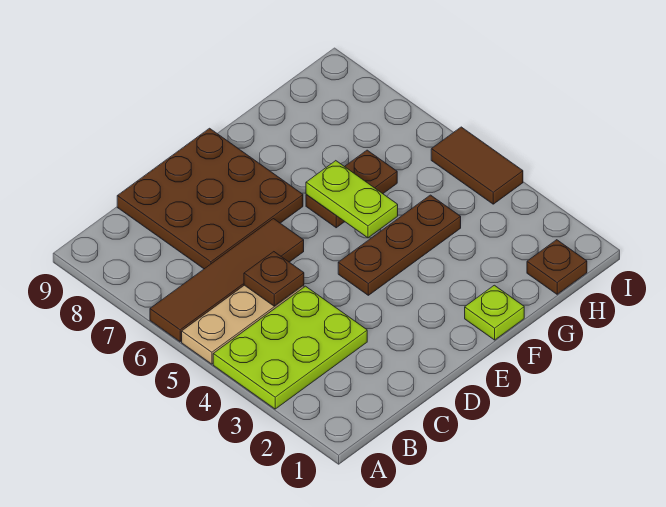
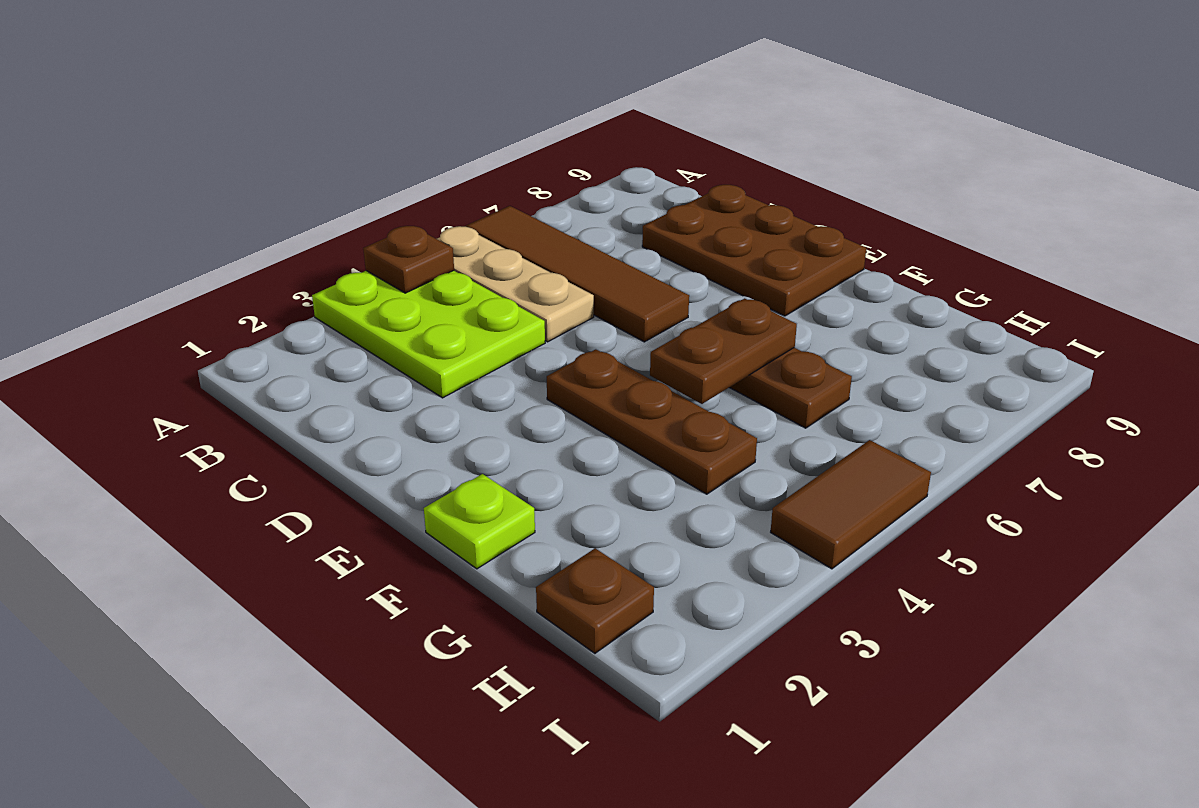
brown 1x1 plate [244,252,304,306] -> brown 1x1 plate moved to [363,226,454,293]
brown 3x3 plate [117,128,303,269] -> brown 2x3 plate [642,185,866,316]
lime 1x2 plate [306,161,398,238] -> brown 1x2 plate [650,298,797,404]

